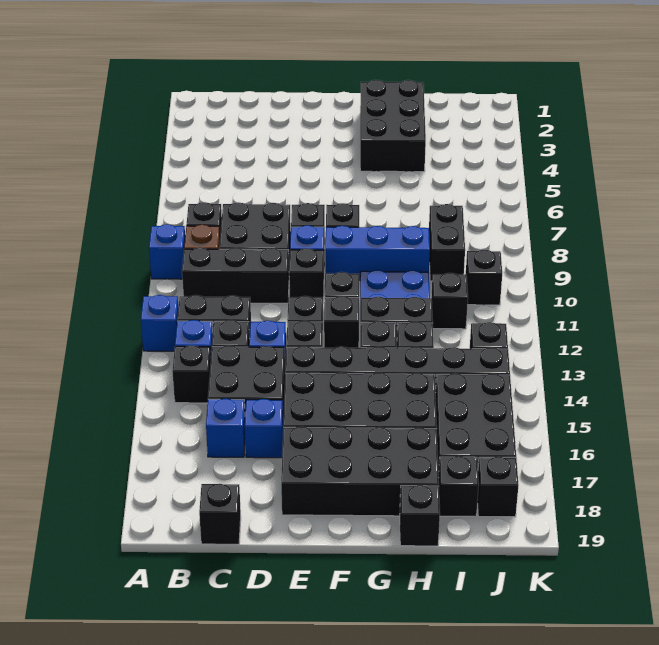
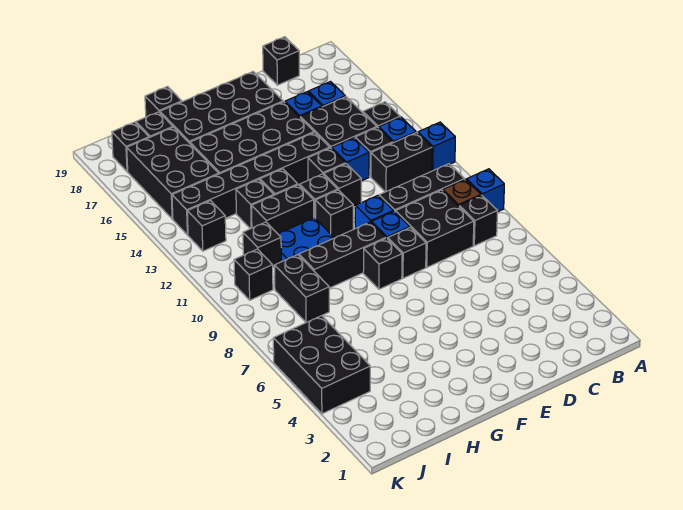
black 1x1 brick [289,248,324,300] -> blue 1x1 brick [355,195,393,228]
blue 1x3 brick [326,226,430,280] -> black 1x3 brick [299,222,386,288]
black 2x3 brick [360,80,426,172] -> black 2x3 brick moved to [273,316,370,414]

